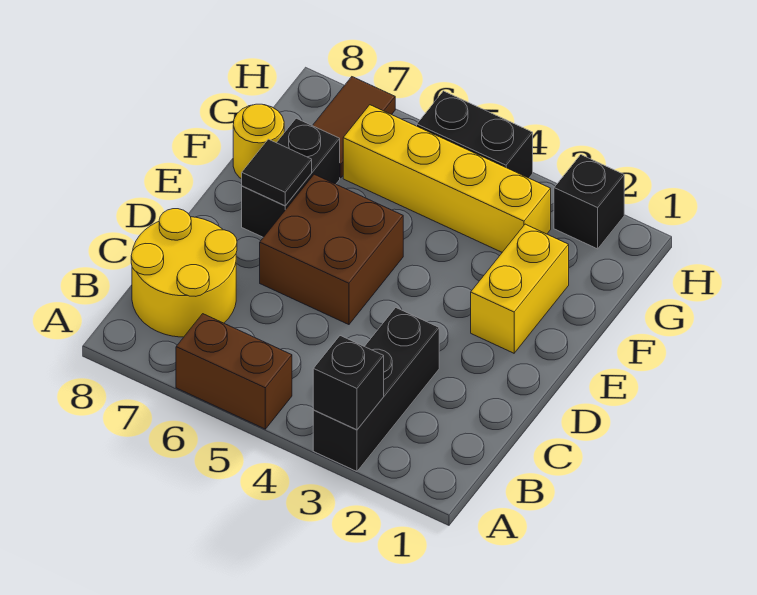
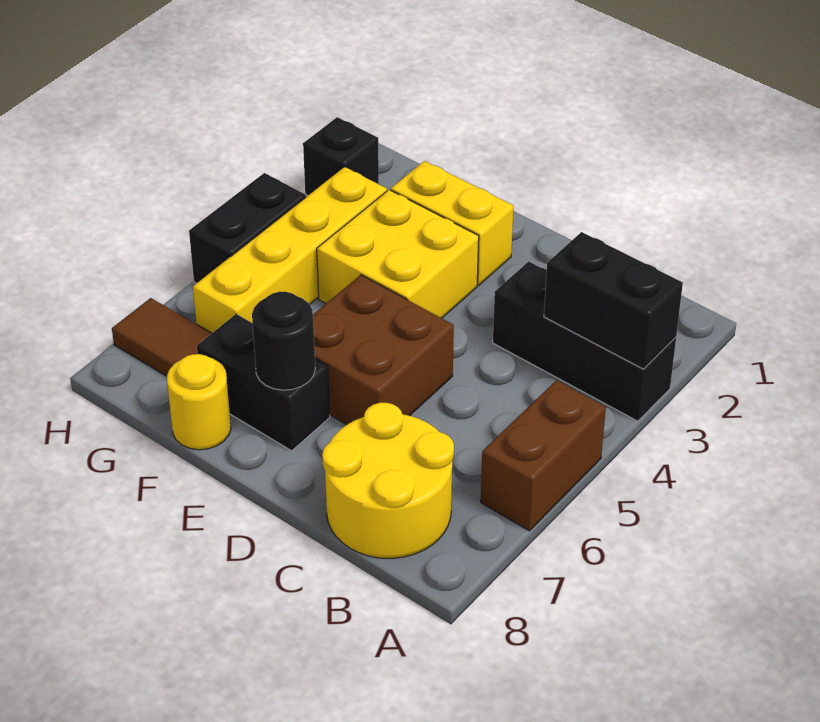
black 1x1 brick [313,336,384,430] -> black 1x2 brick [544,232,683,369]
none -> yellow 2x2 brick [317,190,479,318]
black 1x1 tile [242,139,312,206] -> black 1x1 round brick [252,292,315,390]

